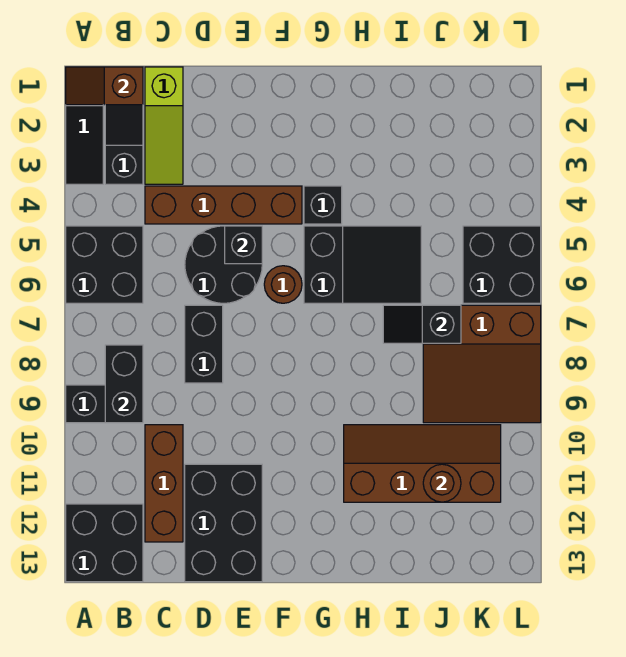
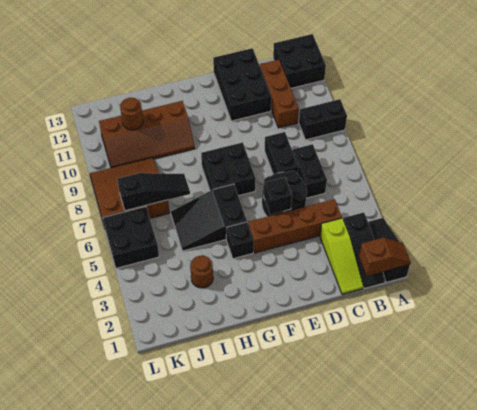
black 2x2 brick [66,226,143,303] -> black 2x2 brick moved to [201,142,256,196]
black 1x2 brick [105,345,143,423] -> black 1x2 brick moved to [293,144,327,198]
lime 1x3 slope [145,67,183,184] -> lime 1x3 slope turned to [320,218,363,294]
brown 1x1 round brick [264,266,302,303] -> brown 1x1 round brick moved to [190,256,213,288]
black 1x2 slope [383,305,461,343] -> black 1x3 slope [117,173,190,211]

